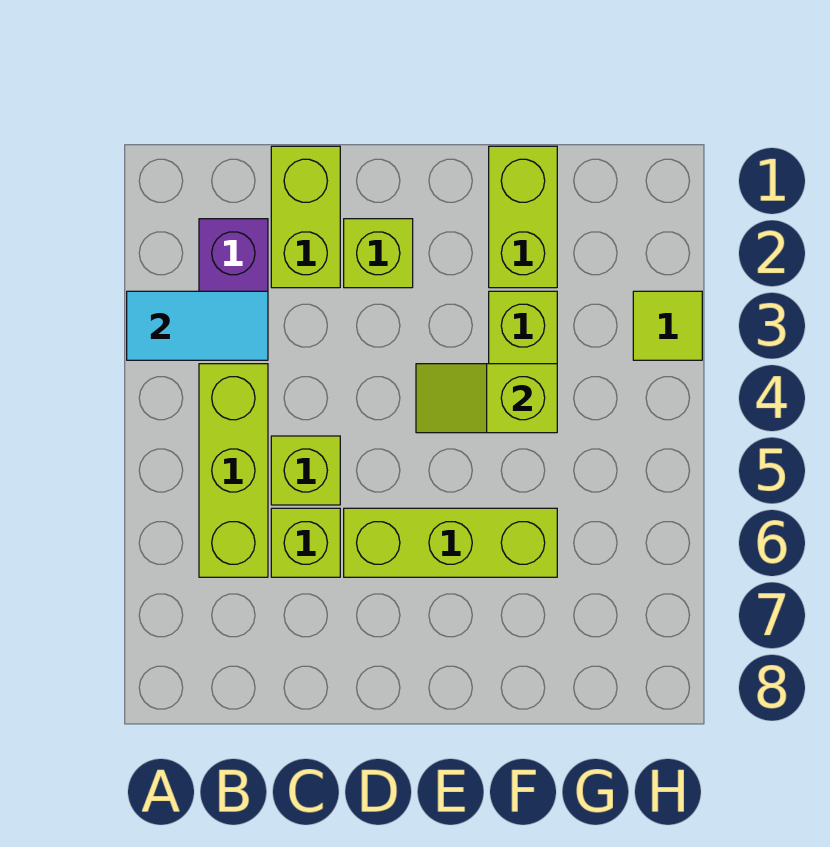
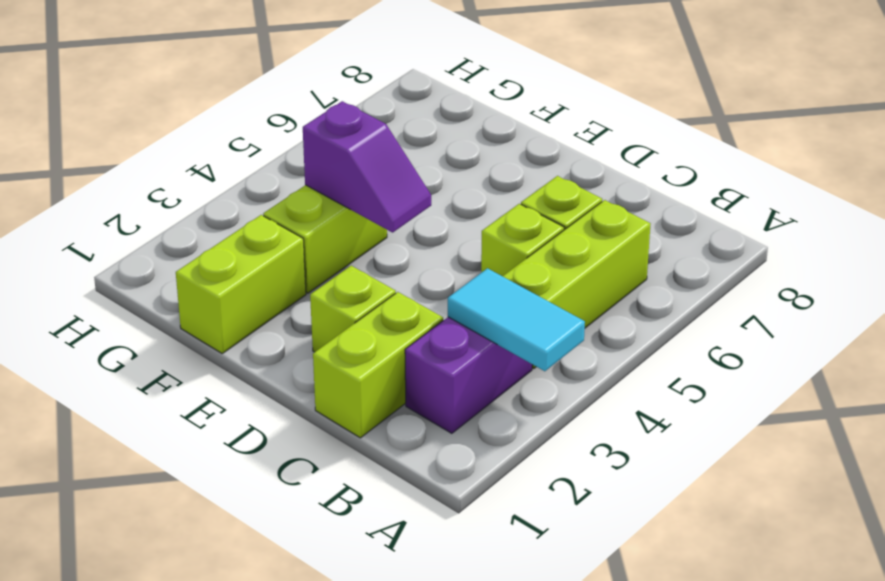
lime 1x3 brick [344,508,557,577] -> none
lime 1x2 slope [416,364,557,433] -> purple 1x2 slope [303,101,431,232]
lime 1x1 tile [633,291,702,360] -> none

